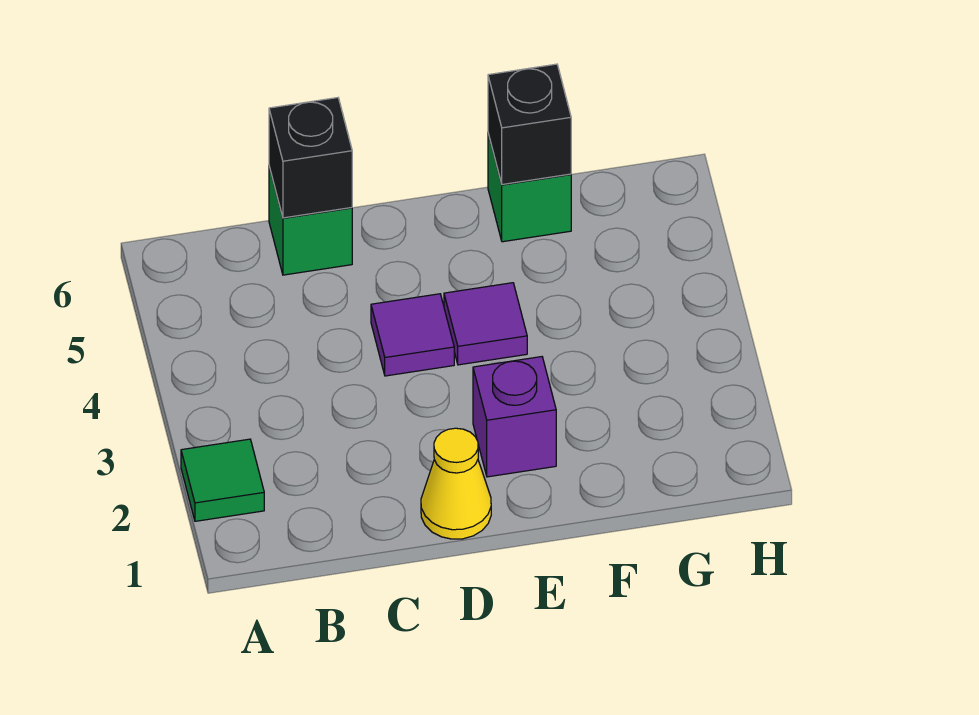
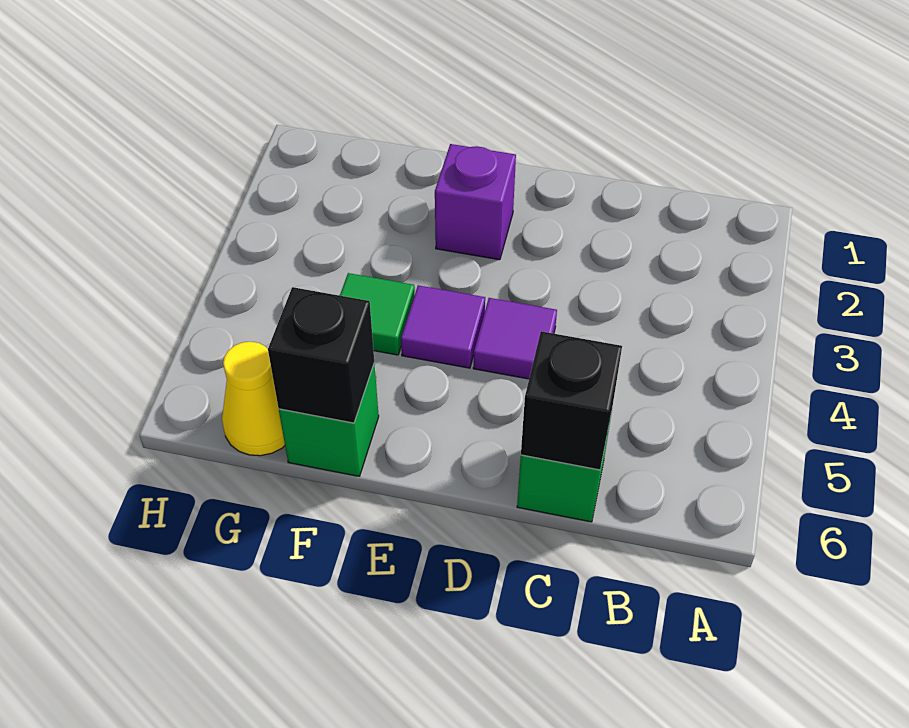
green 1x1 tile [181,439,264,521] -> green 1x1 tile moved to [340,273,415,355]
yellow 1x1 cone [421,428,491,539] -> yellow 1x1 cone moved to [222,342,285,456]

